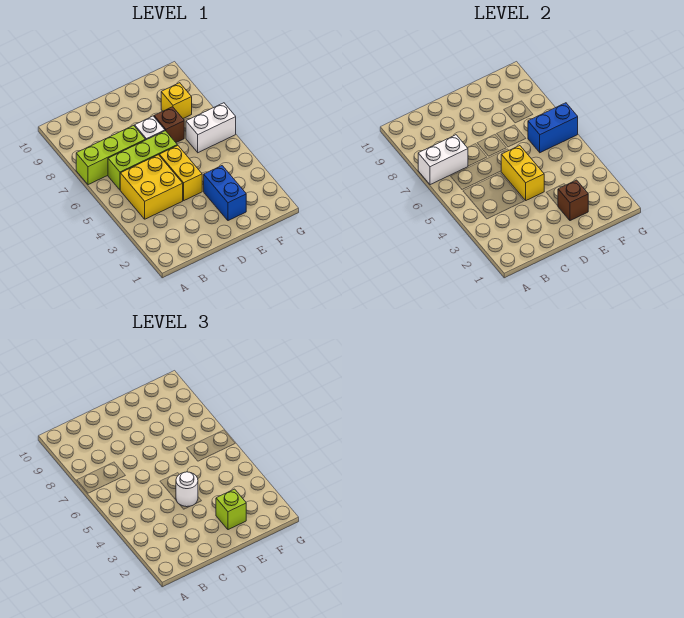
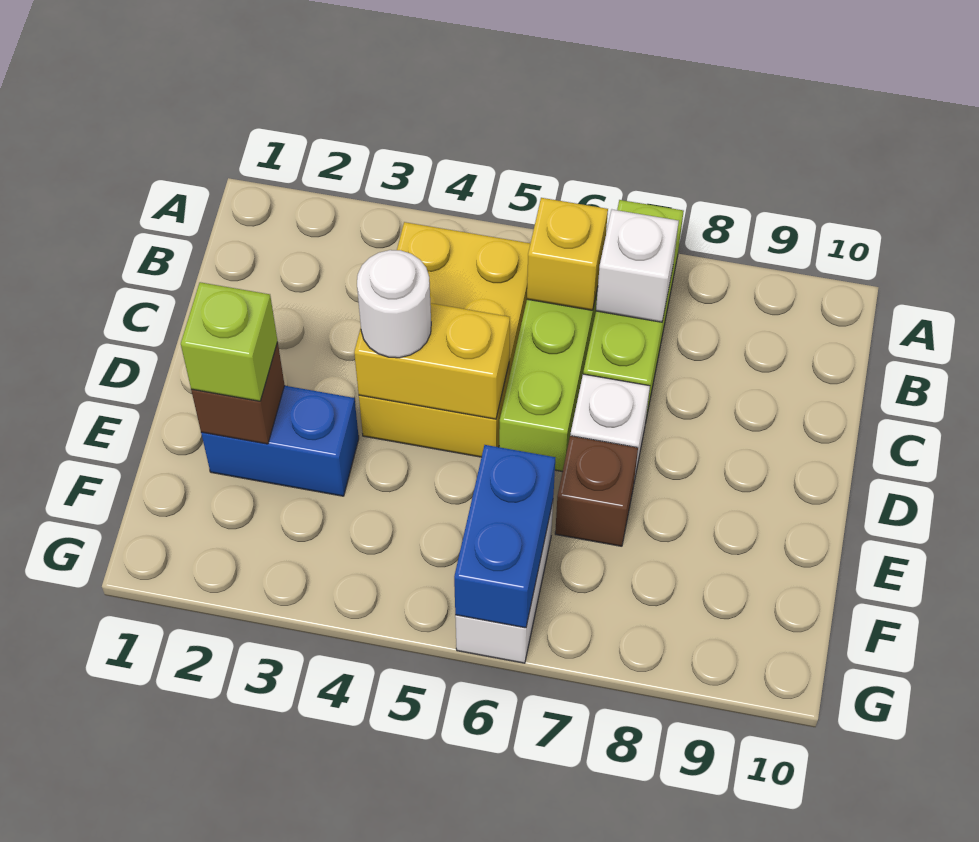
white 1x2 brick [418,135,468,185] -> white 1x1 brick [596,210,679,322]
yellow 1x1 brick [161,83,192,118] -> yellow 1x1 brick moved to [527,198,608,310]

